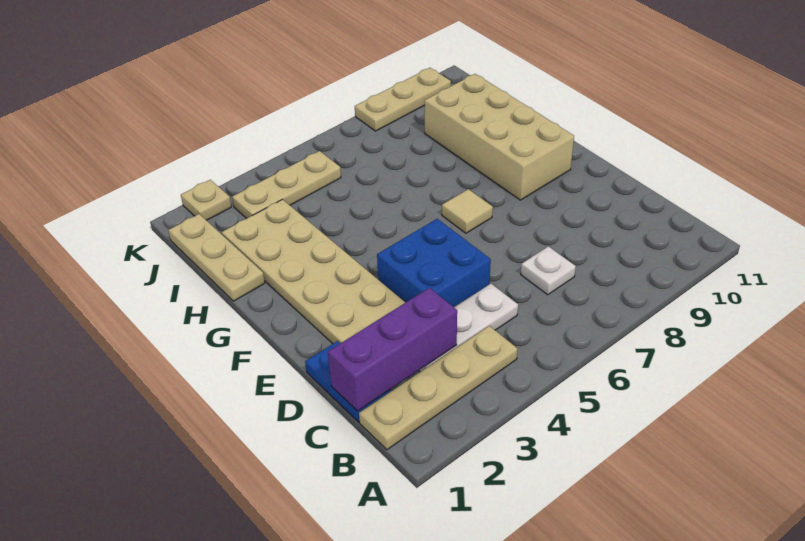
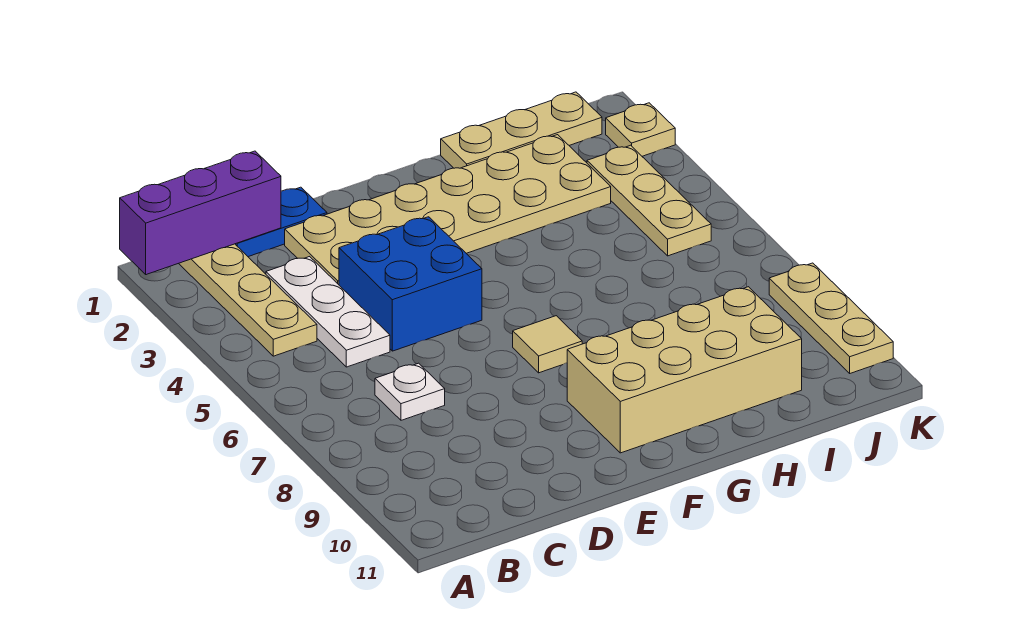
purple 1x3 brick [328,288,457,411] -> purple 1x3 brick turned to [120,151,281,275]

